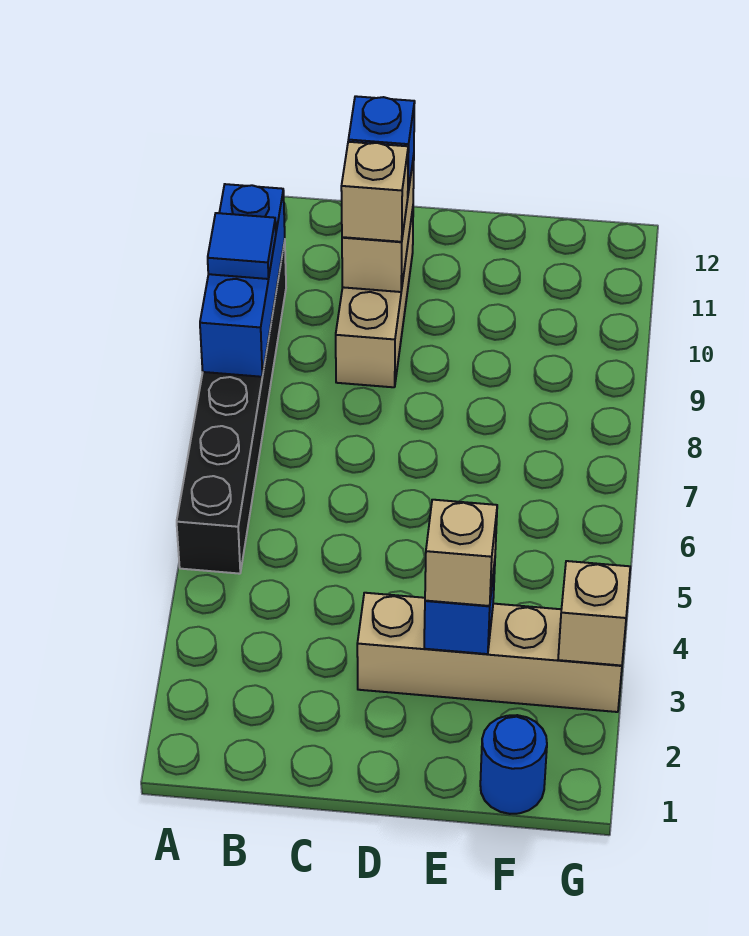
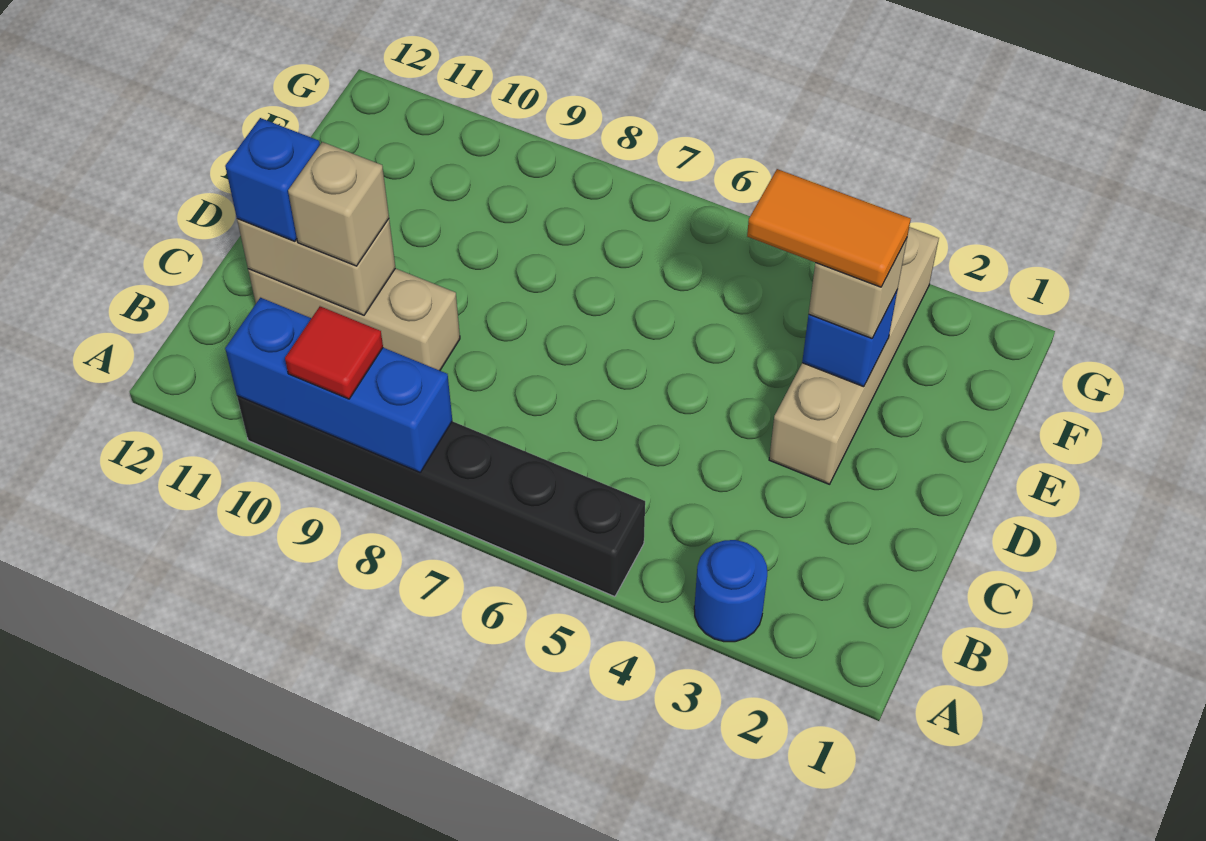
blue 1x1 tile [208,213,276,279] -> red 1x1 tile [285,306,383,399]
none -> orange 1x2 tile [747,169,911,287]
blue 1x1 round brick [480,715,547,814] -> blue 1x1 round brick moved to [694,540,767,642]
tan 1x1 brick [558,561,630,666] -> none

